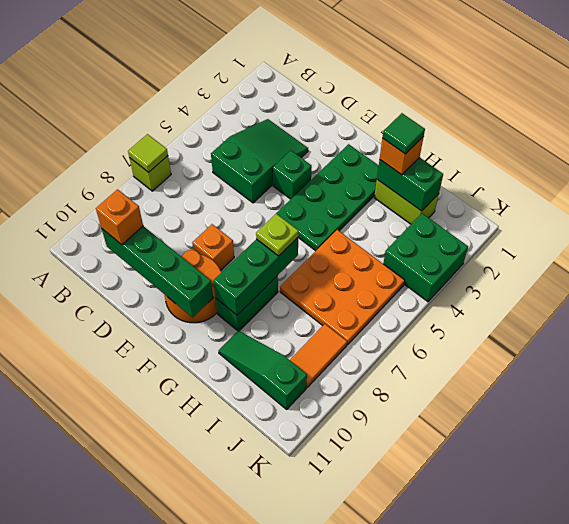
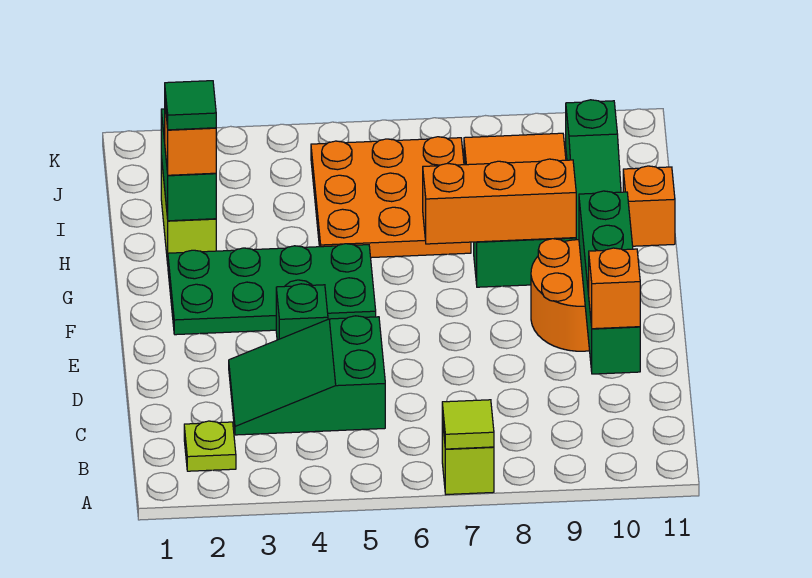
orange 1x1 brick [192,224,234,271] -> orange 1x1 brick moved to [623,166,675,246]
green 1x3 brick [213,238,298,315] -> orange 1x3 brick [423,159,576,244]
lime 1x1 plate [256,214,299,256] -> lime 1x1 plate moved to [184,421,236,471]
green 2x2 brick [383,213,468,302] -> none

